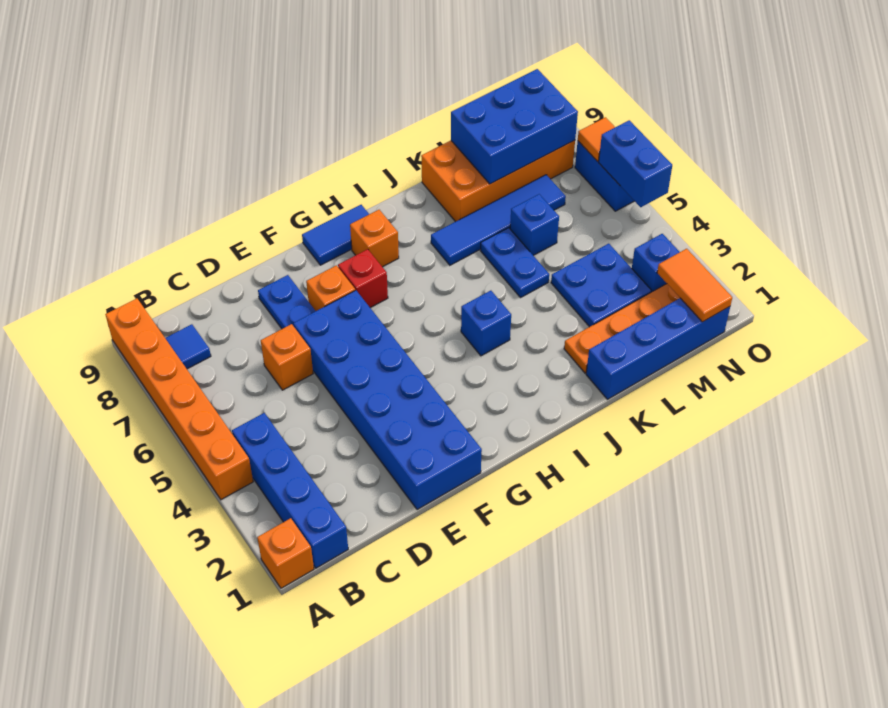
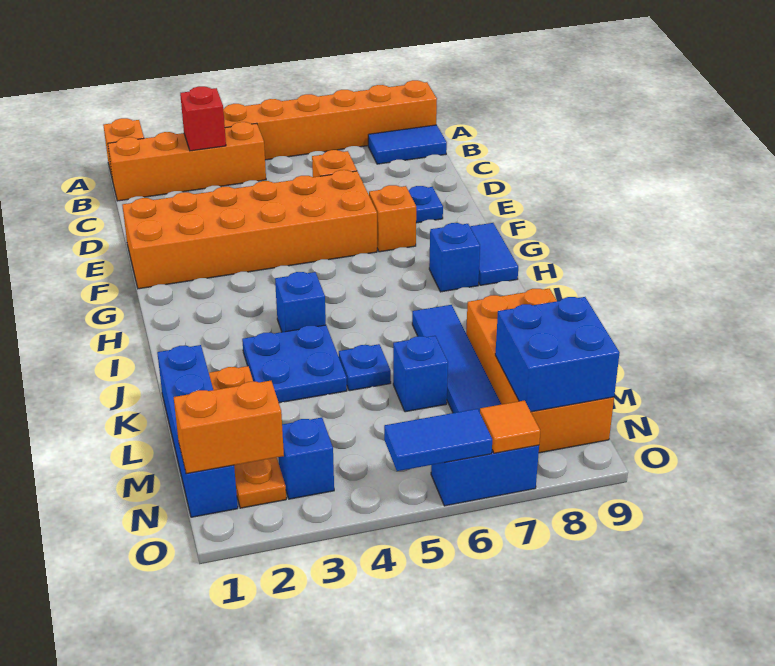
blue 1x4 brick [232,413,348,568] -> orange 1x4 brick [108,122,266,201]
blue 1x1 tile [165,324,211,369] -> blue 1x2 tile [368,125,447,164]
blue 2x6 brick [293,290,482,510] -> orange 2x6 brick [122,170,377,289]
red 1x1 brick [338,249,388,308] -> red 1x1 brick moved to [180,86,226,151]
orange 1x1 brick [350,210,399,267] -> blue 1x1 brick [429,223,480,292]
blue 1x2 plate [481,228,549,297] -> blue 1x1 plate [339,344,391,391]
blue 2x2 plate [551,244,651,327] -> blue 2x2 plate moved to [242,325,347,403]
blue 2x3 brick [451,69,578,184] -> blue 2x2 brick [495,297,620,412]
orange 1x2 tile [657,249,732,322] -> orange 1x2 brick [174,381,284,474]
blue 1x2 brick [599,120,672,207] -> blue 1x2 tile [384,409,492,471]

